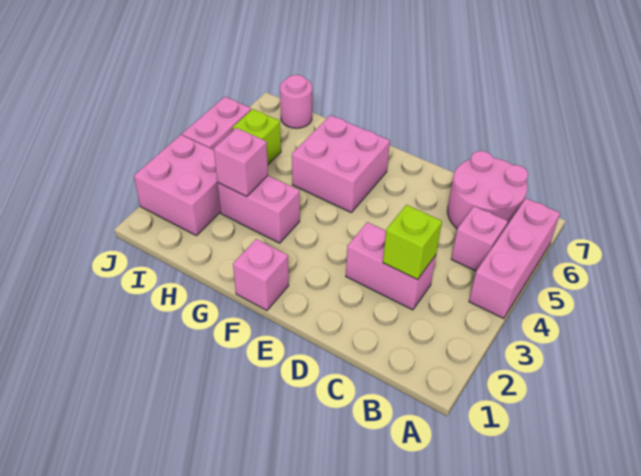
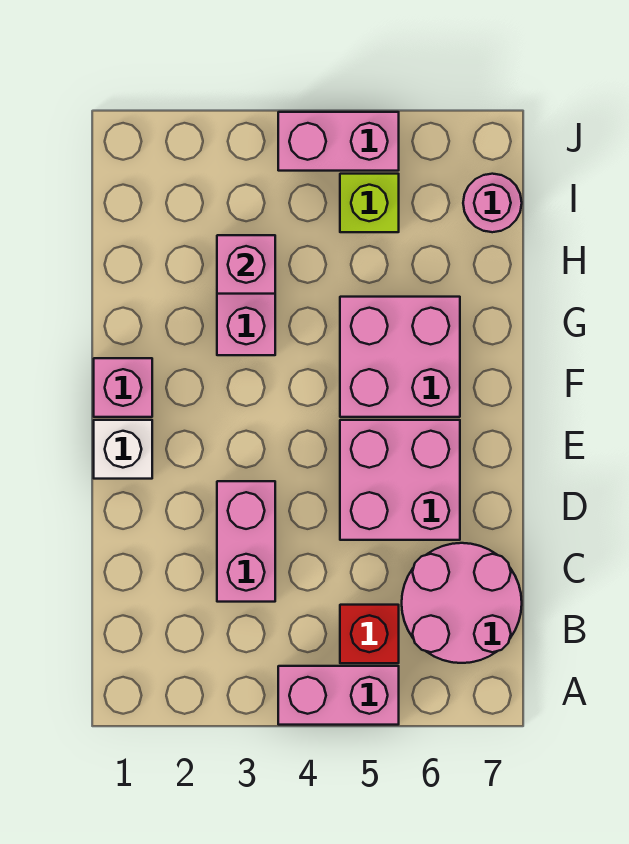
pink 1x3 brick [469,198,560,319] -> pink 1x2 brick [278,666,399,725]
pink 1x1 brick [451,206,508,271] -> red 1x1 brick [340,605,399,663]
lime 1x1 brick [383,205,442,280] -> none
none -> white 1x1 brick [94,420,152,479]
pink 2x2 brick [134,135,221,236] -> pink 2x2 brick moved to [340,420,460,540]

